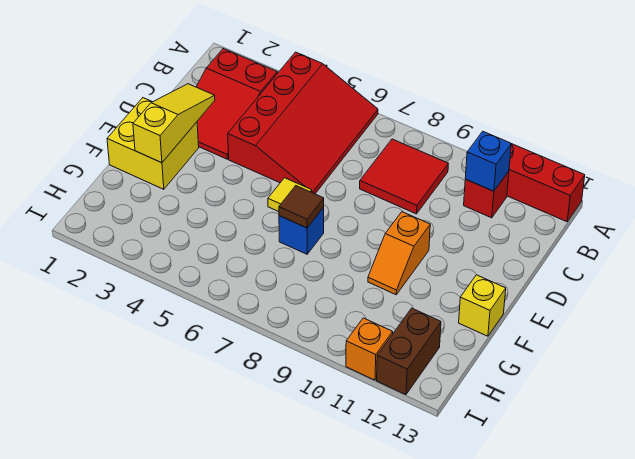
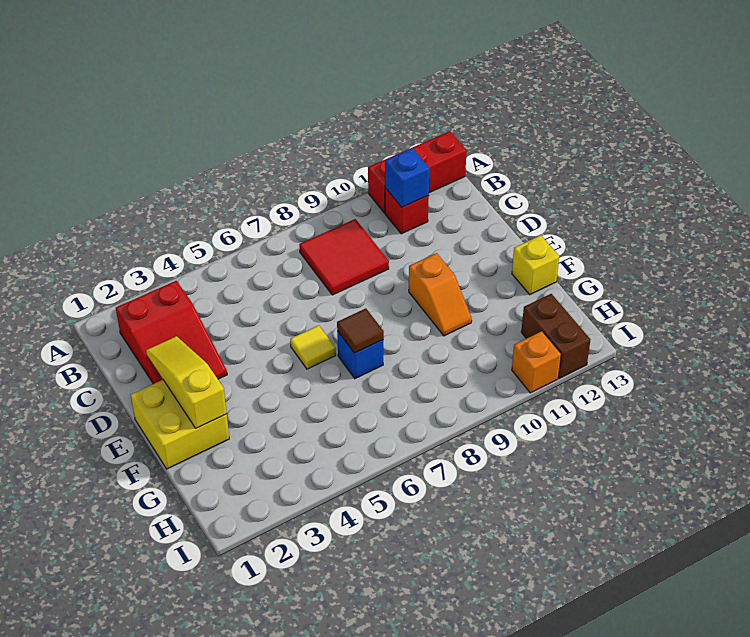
red 3x4 slope [228,52,378,194] -> none

